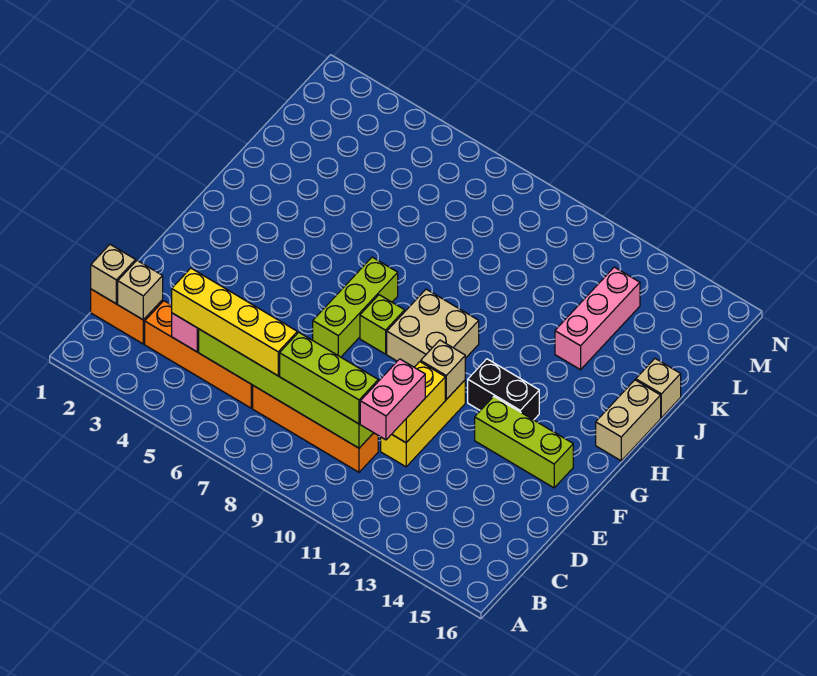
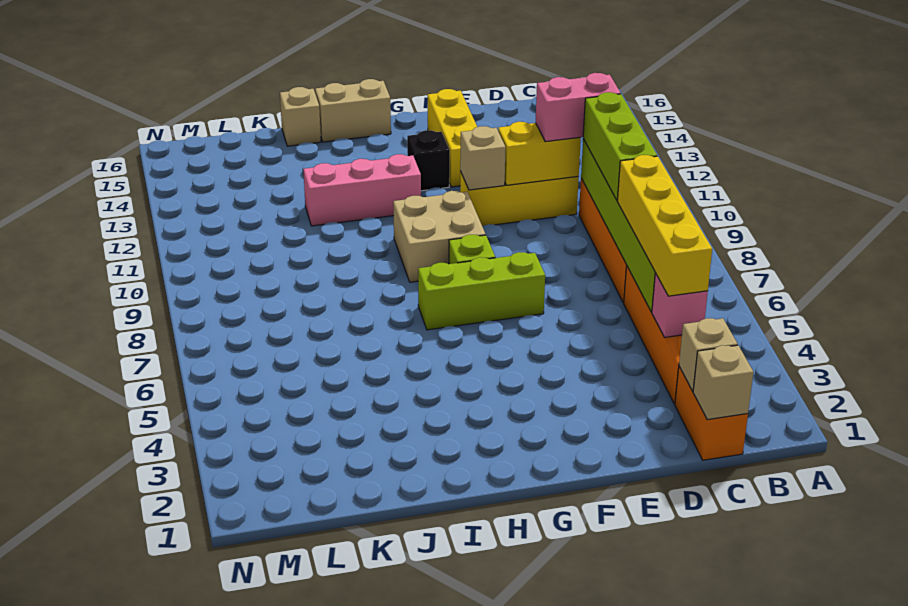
lime 1x3 brick [475,397,573,488] -> yellow 1x3 brick [428,89,477,187]
black 1x2 brick [468,359,539,420] -> black 1x1 brick [407,130,450,191]
pink 1x3 brick [555,267,640,370] -> pink 1x3 brick moved to [303,154,421,226]

